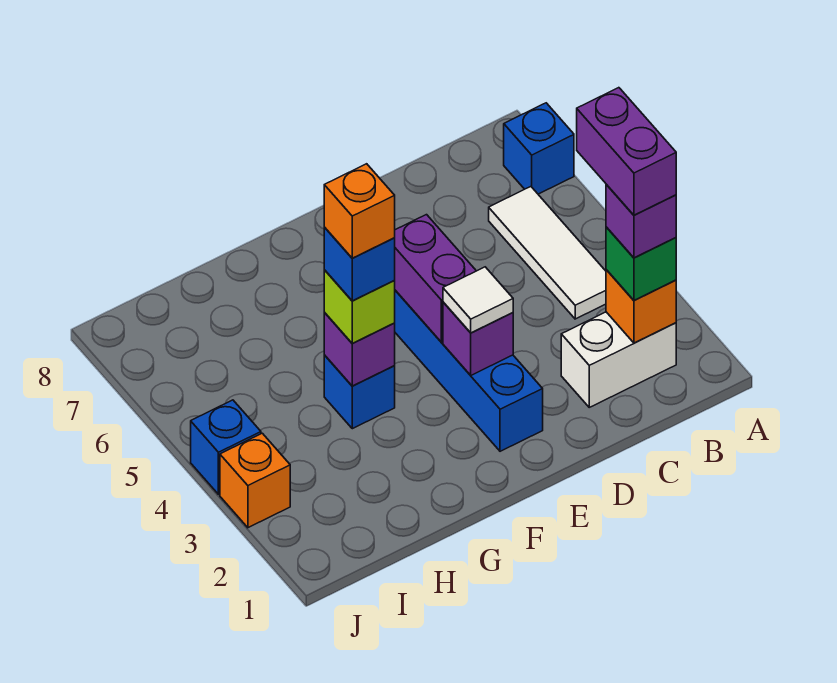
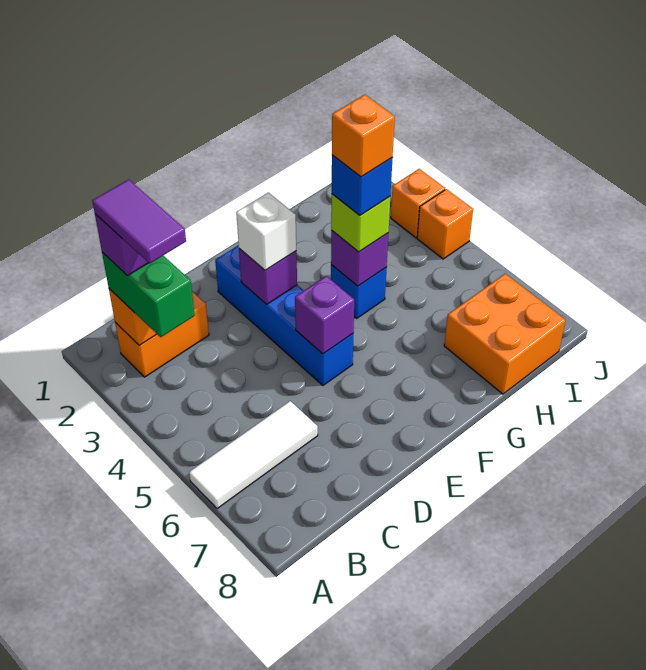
blue 1x1 brick [504,103,574,194] -> none
white 1x2 brick [561,312,676,407] -> orange 1x2 brick [115,291,209,377]
green 1x1 brick [606,227,676,300] -> green 1x2 brick [102,252,195,337]
purple 1x2 brick [577,88,676,215] -> purple 1x2 tile [92,180,186,263]
white 1x3 tile [489,187,606,319] -> white 1x3 tile turned to [189,401,318,509]
white 1x1 tile [443,267,513,333] -> white 1x1 brick [236,192,296,270]
purple 1x2 brick [395,215,476,342] -> purple 1x1 brick [295,276,354,354]
none -> orange 2x2 brick [444,274,566,394]
blue 1x1 brick [191,400,261,494] -> orange 1x1 brick [417,189,473,259]

